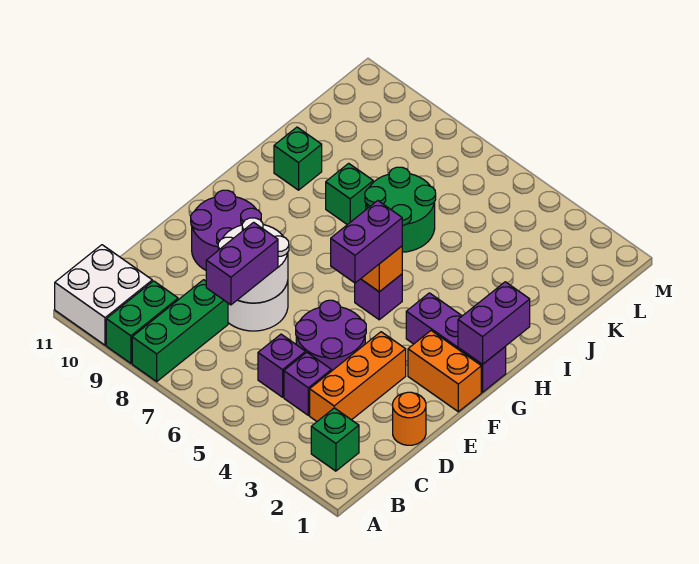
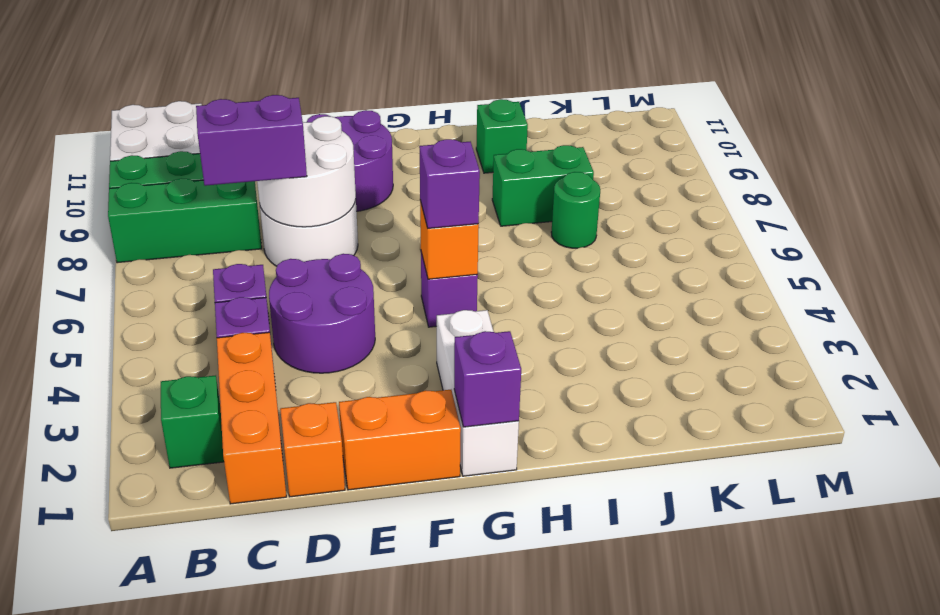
orange 1x3 brick [310,332,406,421] -> orange 1x3 brick turned to [217,332,286,504]
orange 1x1 round brick [393,392,426,445] -> orange 1x1 brick [280,402,345,497]
orange 1x2 brick [408,331,481,412] -> orange 1x2 brick turned to [339,390,461,490]
purple 1x2 brick [331,201,402,283] -> purple 1x1 brick [419,139,480,228]
purple 1x3 brick [406,293,506,392] -> white 1x3 brick [437,310,519,476]
purple 1x2 brick [458,282,530,364] -> purple 1x1 brick [454,331,521,427]
green 2x2 round brick [365,167,436,252] -> green 1x1 round brick [551,172,600,248]
green 1x1 brick [326,163,373,225] -> green 1x2 brick [492,145,594,226]

